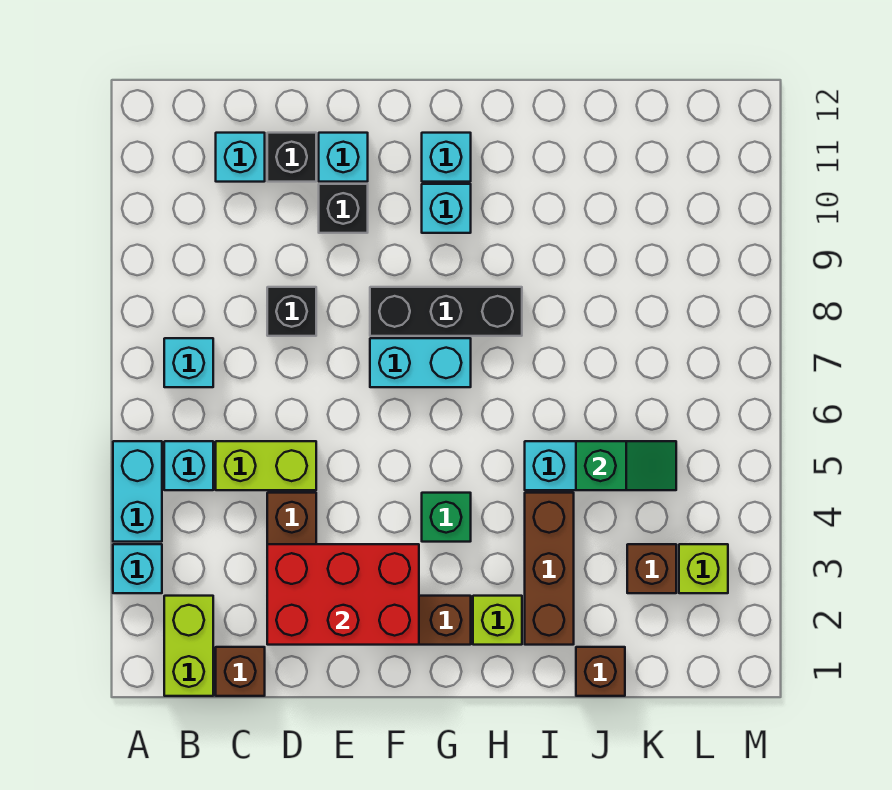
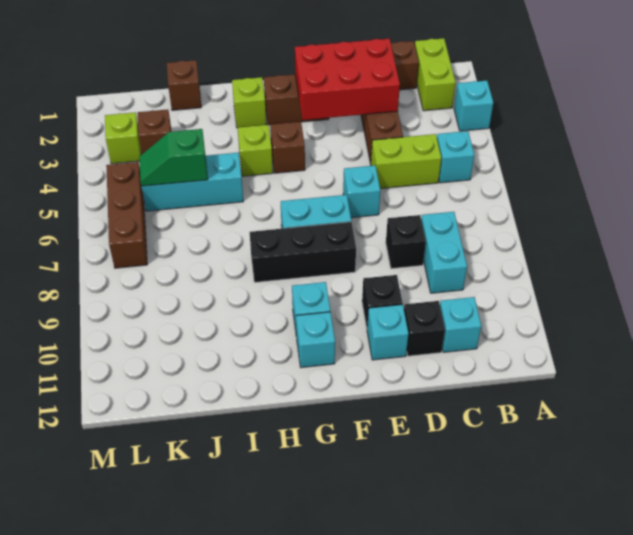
cyan 1x2 brick [113,441,162,542] -> cyan 1x2 brick moved to [421,212,467,293]
cyan 1x1 brick [164,338,213,387] -> cyan 1x1 brick moved to [343,166,380,218]
green 1x1 brick [422,493,471,542] -> brown 1x1 brick [270,122,305,173]
none -> lime 1x1 brick [238,125,273,176]
brown 1x3 brick [525,493,574,645] -> brown 1x3 brick moved to [106,162,147,268]

